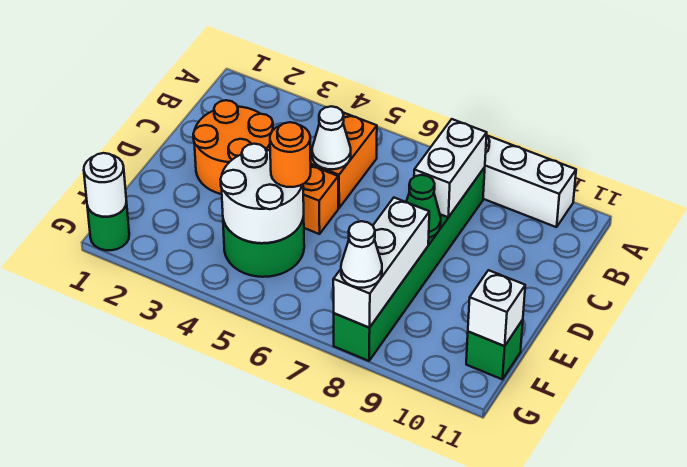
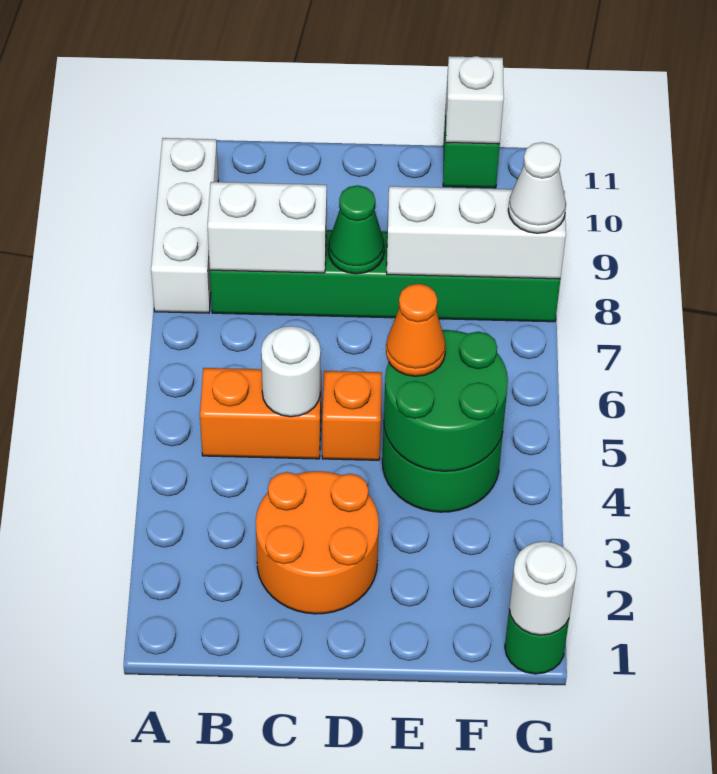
white 1x1 cone [312,106,351,169] -> white 1x1 round brick [261,326,321,417]
white 2x2 round brick [220,144,304,243] -> green 2x2 round brick [384,330,508,471]
orange 1x1 round brick [270,122,311,187] -> orange 1x1 cone [386,284,446,376]

